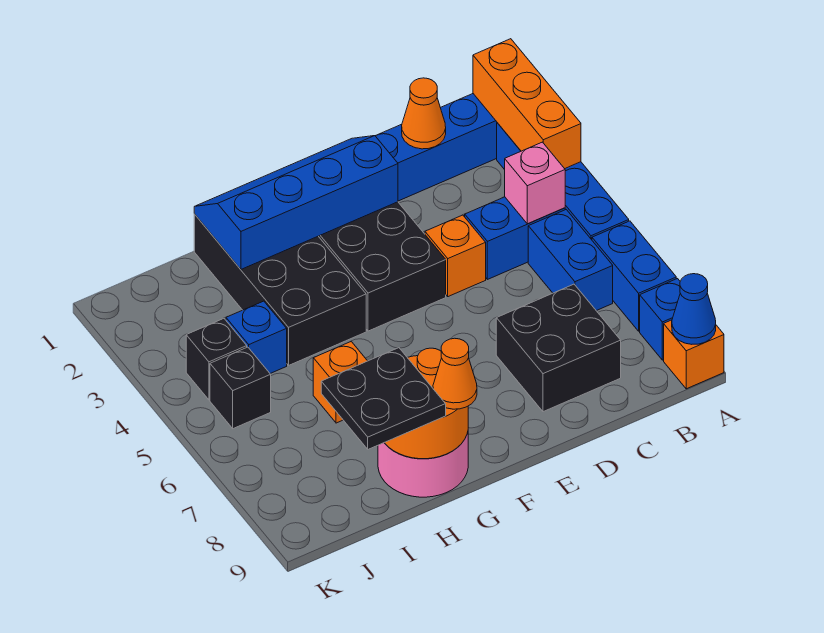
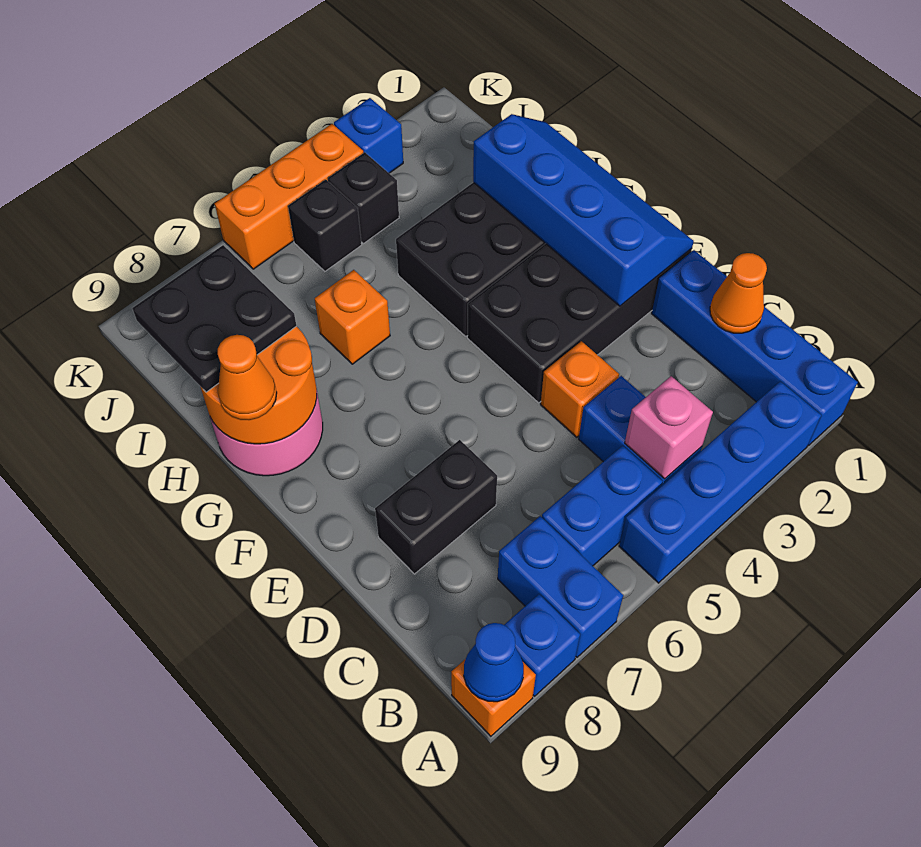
orange 1x3 brick [473,39,581,169] -> orange 1x3 brick moved to [215,124,363,269]
blue 1x2 brick [592,221,676,331] -> blue 1x2 brick turned to [498,516,623,657]
black 2x2 brick [496,284,621,412] -> black 1x2 brick [375,440,497,574]
blue 1x1 brick [226,301,287,373] -> blue 1x1 brick moved to [334,98,403,173]

